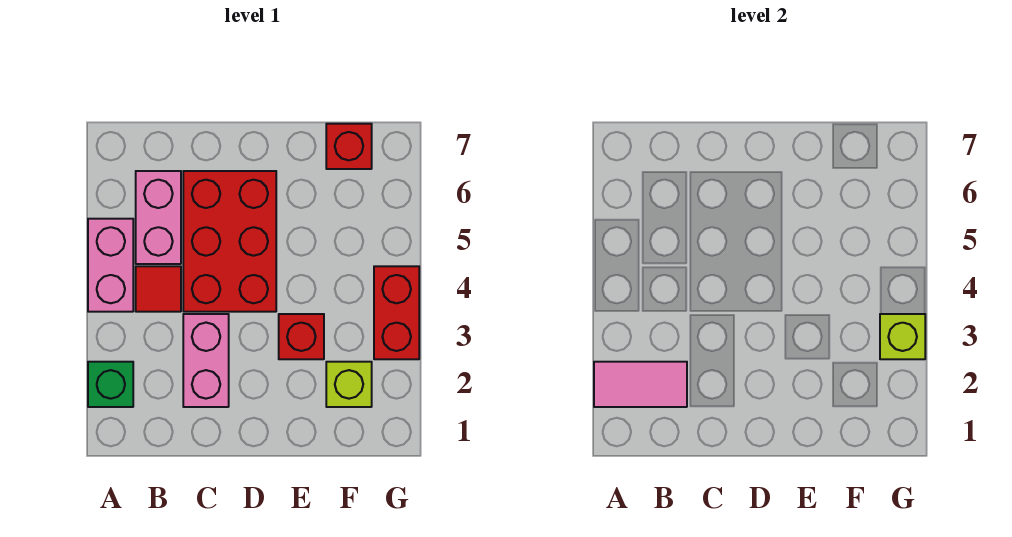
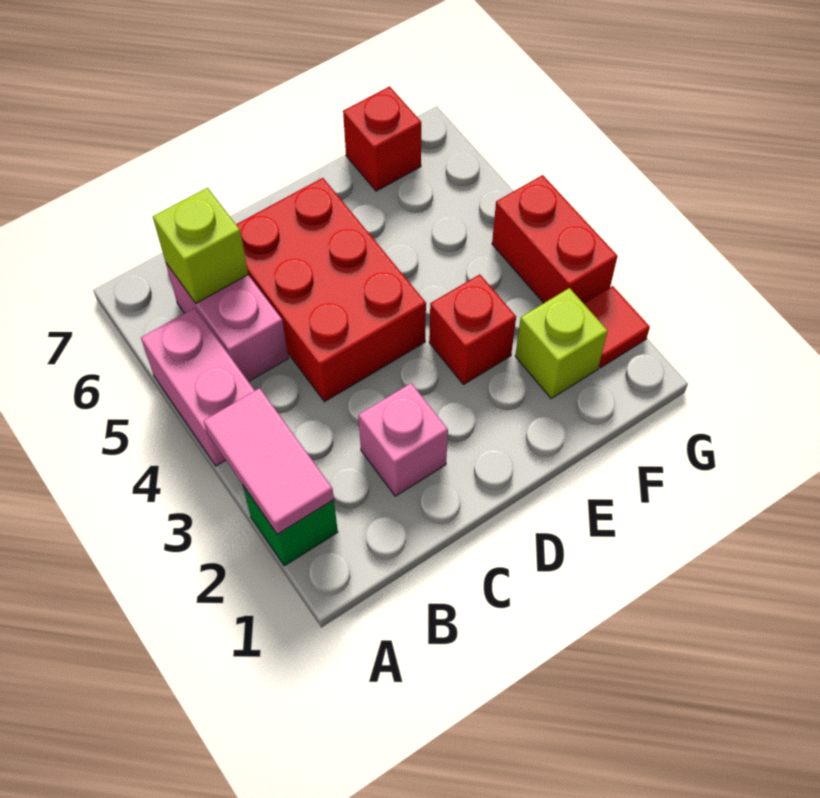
pink 1x2 tile [594,362,687,407] -> pink 1x2 tile turned to [204,388,334,534]
red 1x1 tile [136,266,181,312] -> red 1x1 tile moved to [584,286,650,368]
pink 1x2 brick [183,314,229,407] -> pink 1x1 brick [358,383,448,496]
lime 1x1 brick [880,314,925,359] -> lime 1x1 brick moved to [153,188,248,303]

